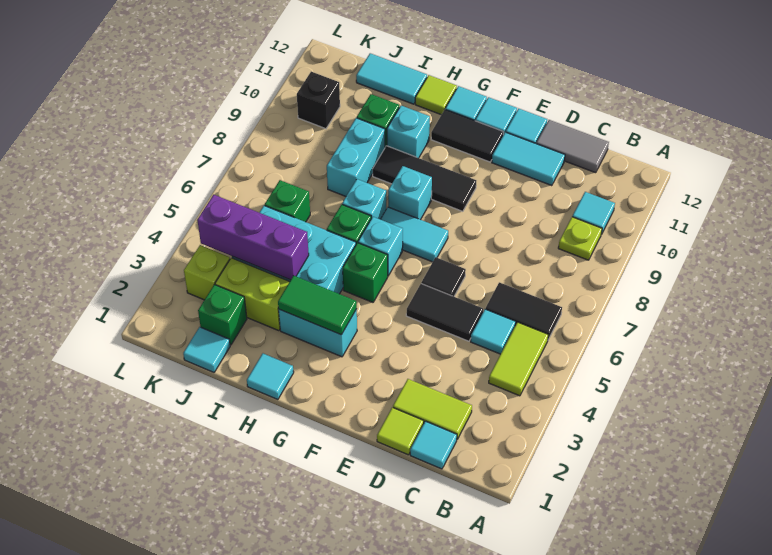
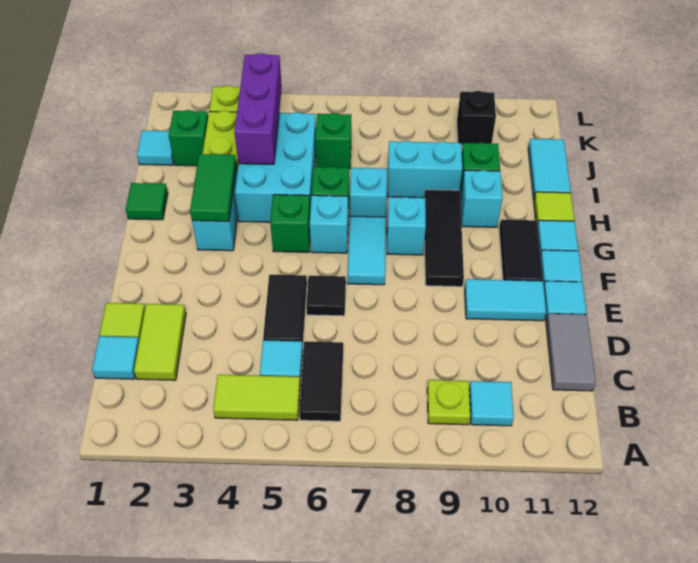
cyan 1x2 tile [492,132,565,186] -> cyan 1x2 tile turned to [465,279,546,321]
cyan 1x1 tile [247,353,294,400] -> green 1x1 tile [126,183,168,220]

